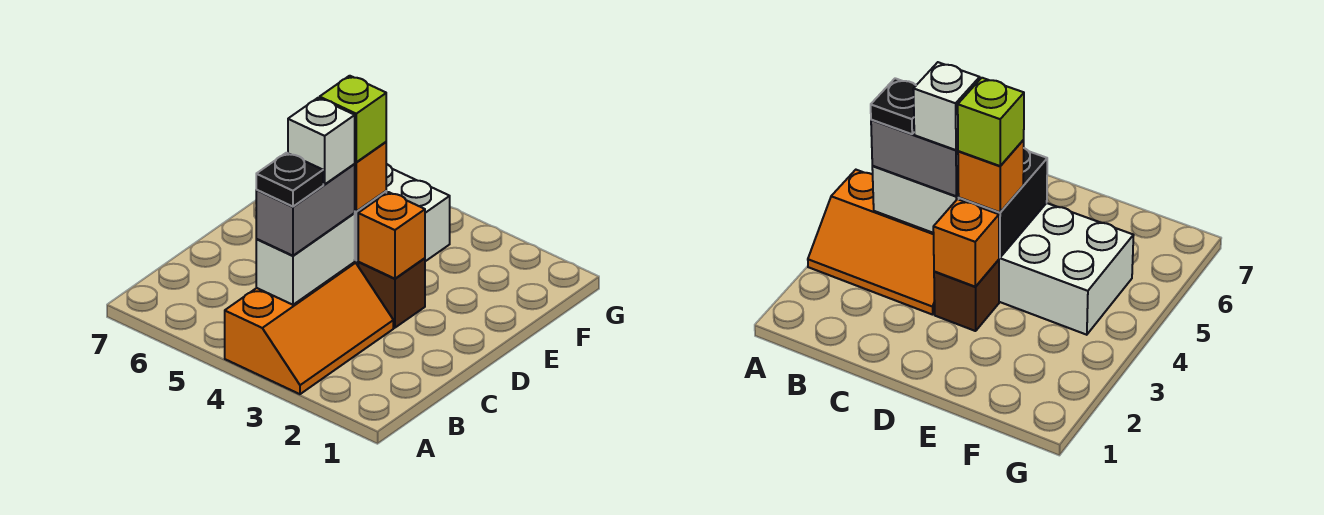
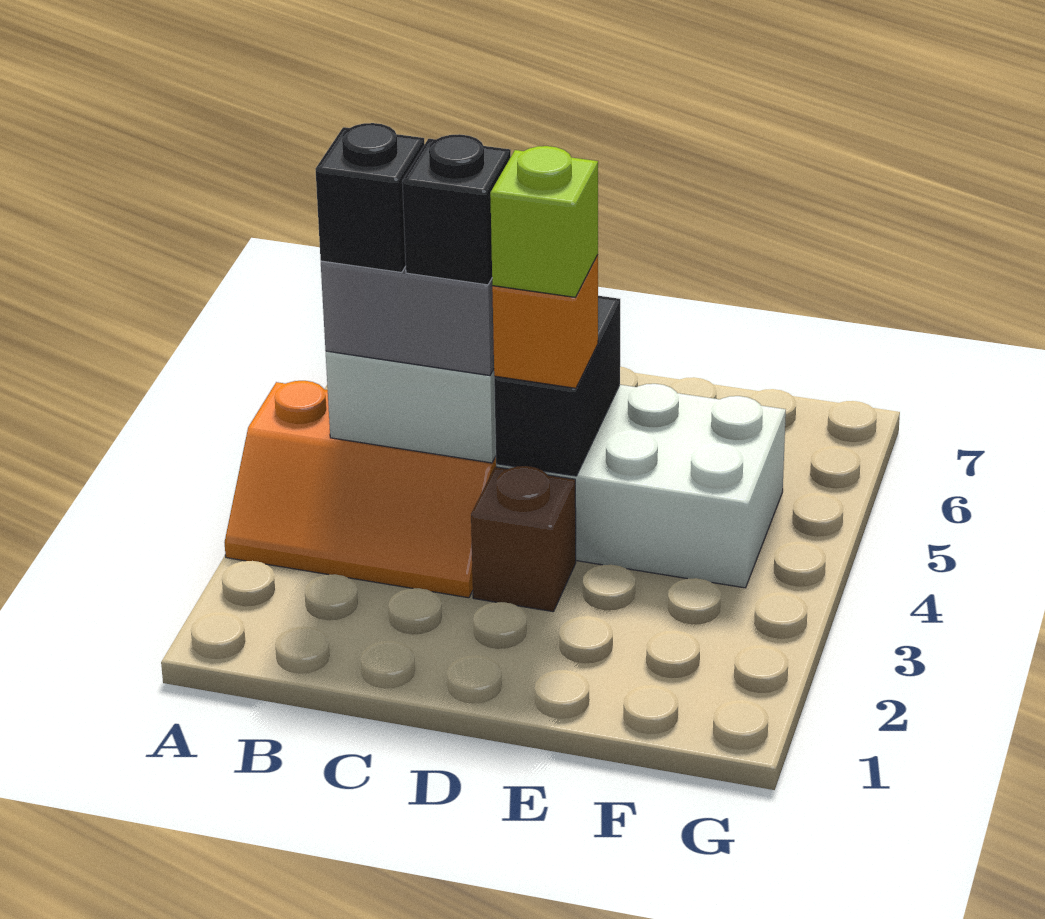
black 1x1 plate [256,153,323,207] -> black 1x1 brick [316,123,425,273]
white 1x1 brick [288,98,355,184] -> black 1x1 brick [402,134,511,285]
orange 1x1 brick [358,192,425,279] -> none

